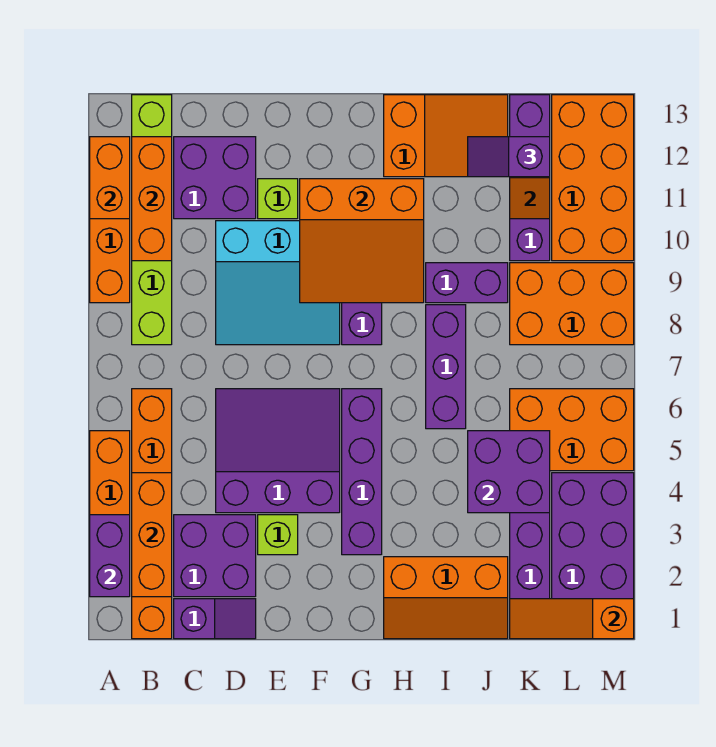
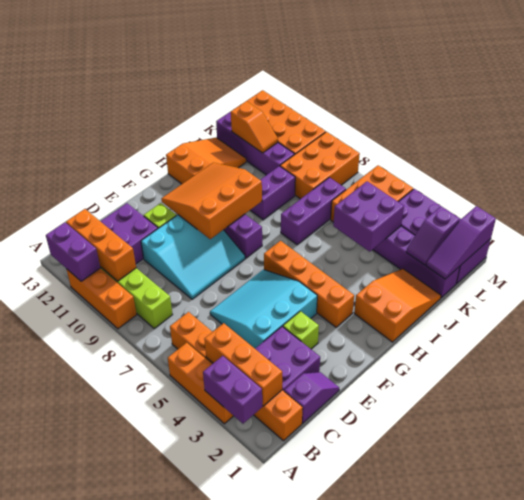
orange 1x2 brick [90,137,130,219] -> purple 1x2 brick [46,222,100,281]
purple 3x3 slope [216,389,340,513] -> cyan 3x3 slope [210,270,317,348]
orange 3x3 slope [300,179,424,303] -> orange 3x3 slope turned to [161,163,262,239]
purple 1x4 brick [342,389,382,555] -> orange 1x4 brick [264,241,354,327]
orange 2x3 slope [384,557,508,639] -> orange 2x3 slope turned to [354,269,441,342]
purple 1x3 brick [426,305,466,429] -> purple 1x3 brick turned to [281,177,346,245]
purple 1x2 slope [468,137,550,177] -> purple 1x2 slope moved to [406,206,460,265]
orange 1x3 slope [510,599,634,639] -> purple 1x3 slope [426,206,496,279]

